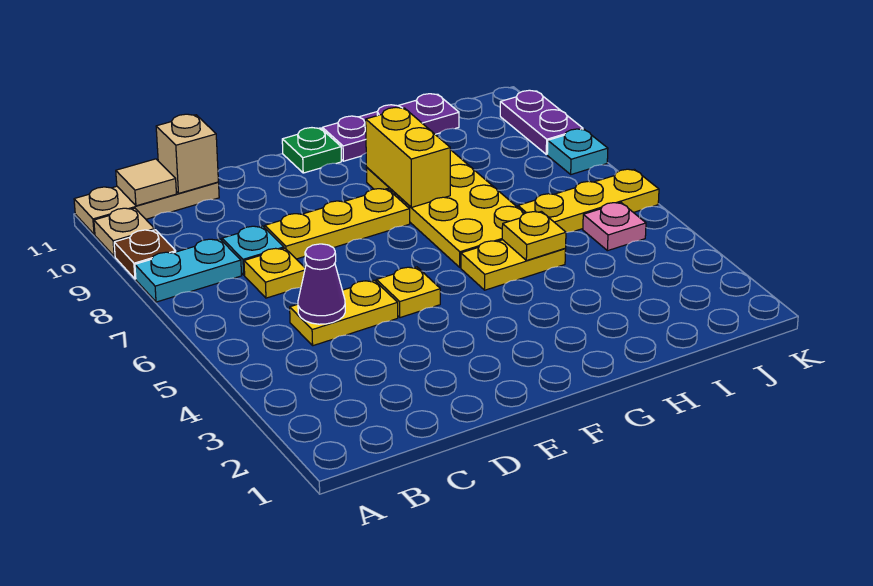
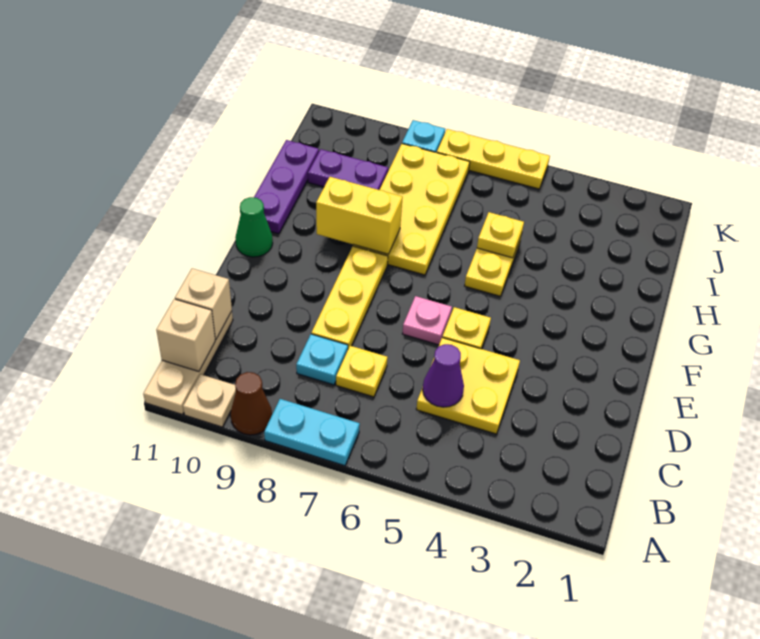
cyan 1x2 plate [135,239,242,302] -> cyan 1x2 plate turned to [264,399,360,466]
brown 1x1 plate [114,230,176,279] -> brown 1x1 cone [231,372,272,435]
tan 1x1 tile [116,159,176,206] -> tan 1x1 brick [156,299,215,371]
yellow 1x2 plate [290,280,398,346] -> yellow 2x2 plate [416,338,520,434]
green 1x1 plate [282,128,341,173] -> green 1x1 cone [235,197,273,257]
yellow 2x4 plate [366,150,525,267] -> yellow 2x4 plate turned to [353,144,470,275]
yellow 1x3 plate [518,169,659,232] -> yellow 1x3 plate turned to [437,129,550,189]
pink 1x1 plate [583,203,646,251] -> pink 1x1 plate moved to [402,296,452,345]
purple 1x2 plate [500,90,583,154] -> purple 1x2 plate moved to [308,149,388,190]

